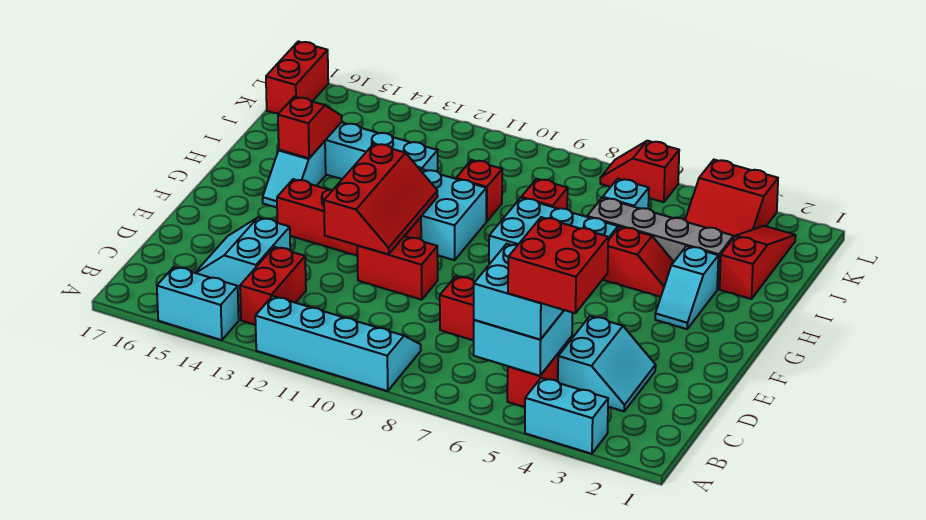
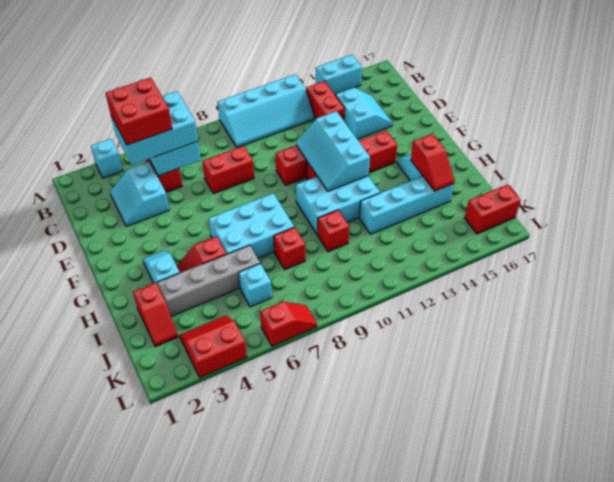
cyan 1x2 brick [525,378,608,454] -> cyan 1x1 brick [91,139,123,178]
cyan 2x2 brick [474,244,564,340] -> cyan 2x3 brick [111,91,198,165]
red 2x3 slope [324,144,438,254] -> cyan 2x3 slope [296,111,370,191]
red 1x3 slope [720,226,796,299] -> red 1x2 slope [133,283,178,347]
red 1x2 brick [266,41,328,114] -> red 1x2 brick turned to [465,184,521,234]

